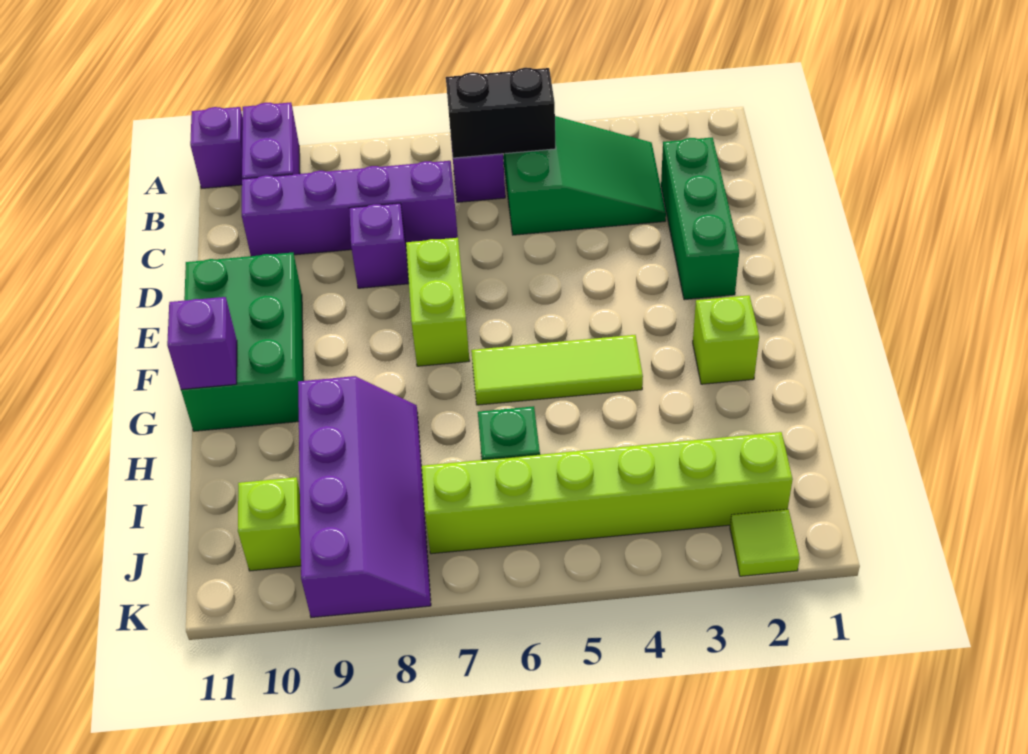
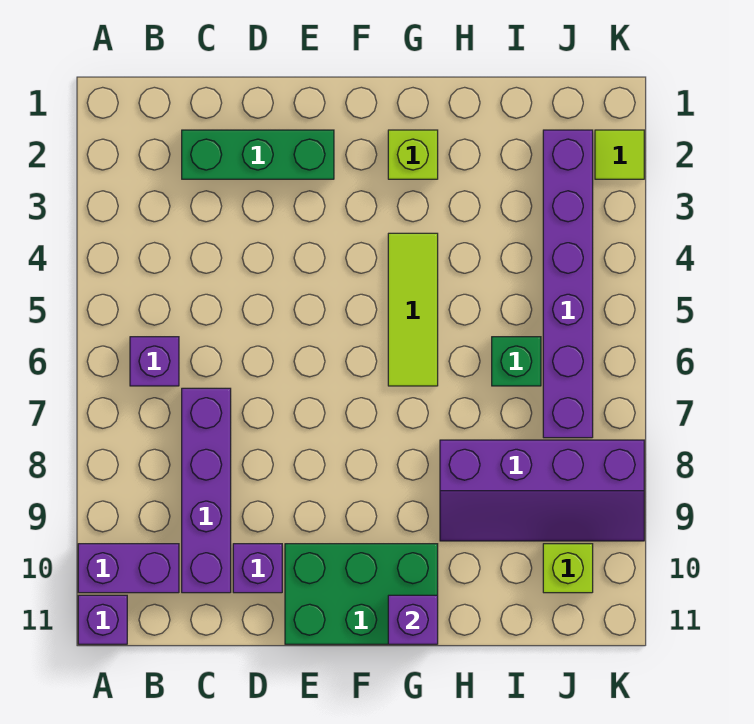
green 2x3 slope [503,116,666,235] -> none
black 1x2 brick [446,68,556,158] -> none
purple 1x1 brick [349,203,409,288] -> purple 1x1 brick moved to [233,544,282,593]
lime 1x2 brick [406,238,470,366] -> none
purple 2x4 slope [298,376,431,618] -> purple 2x4 slope turned to [440,440,644,541]
lime 1x6 brick [422,432,793,554] -> purple 1x6 brick [543,130,593,438]

